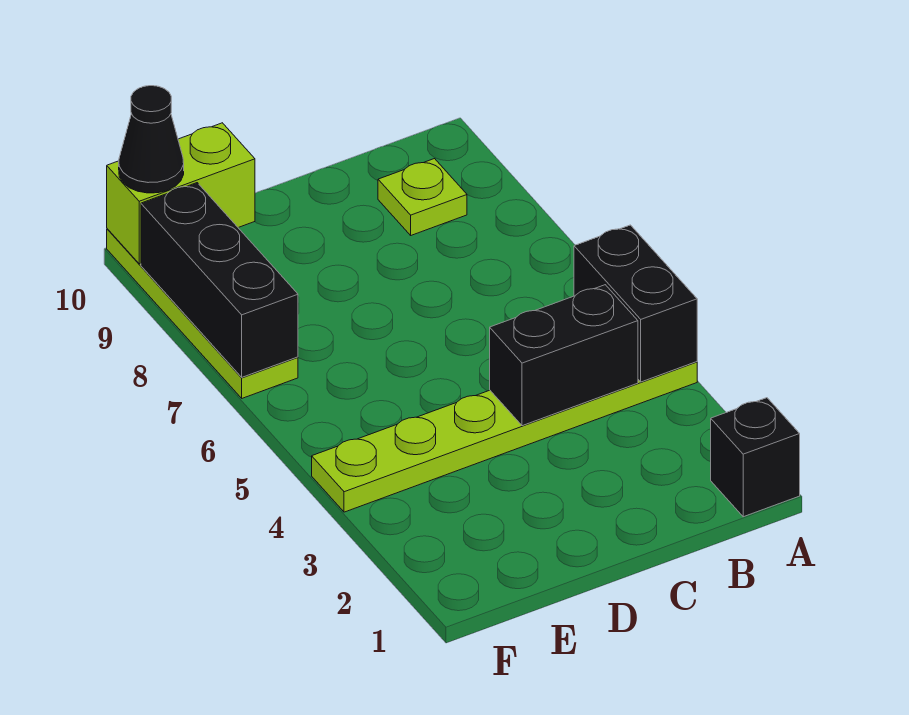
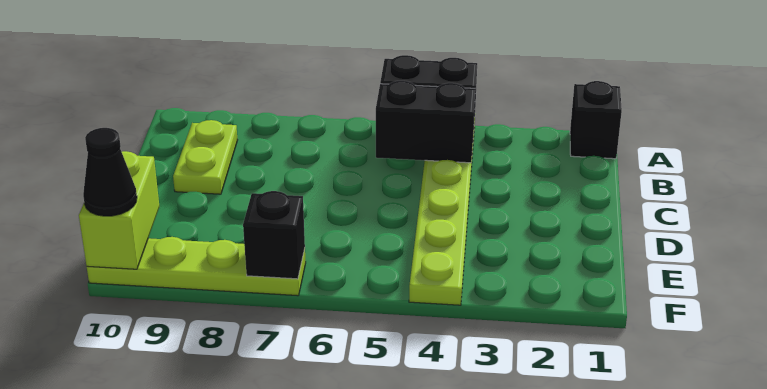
black 1x2 brick [490,285,638,426] -> black 1x2 brick turned to [376,81,475,163]
lime 1x1 plate [378,159,467,235] -> lime 1x2 plate [173,120,237,194]
black 1x3 brick [141,183,298,377] -> black 1x1 brick [243,191,305,279]

